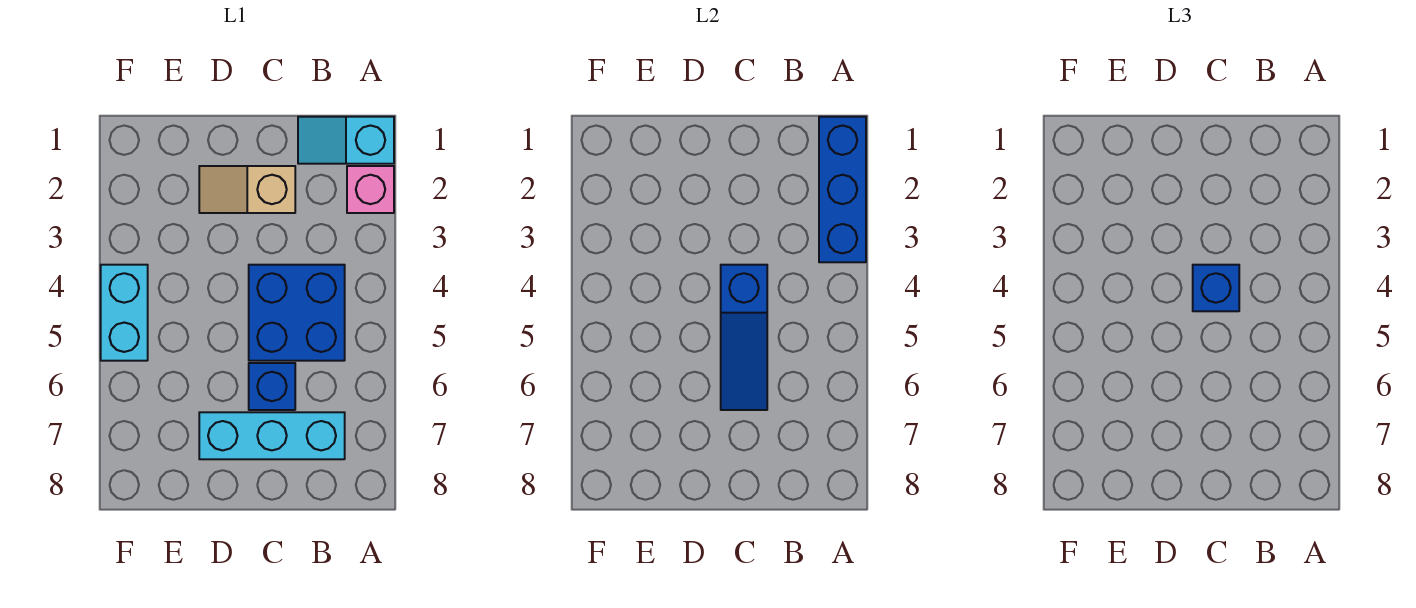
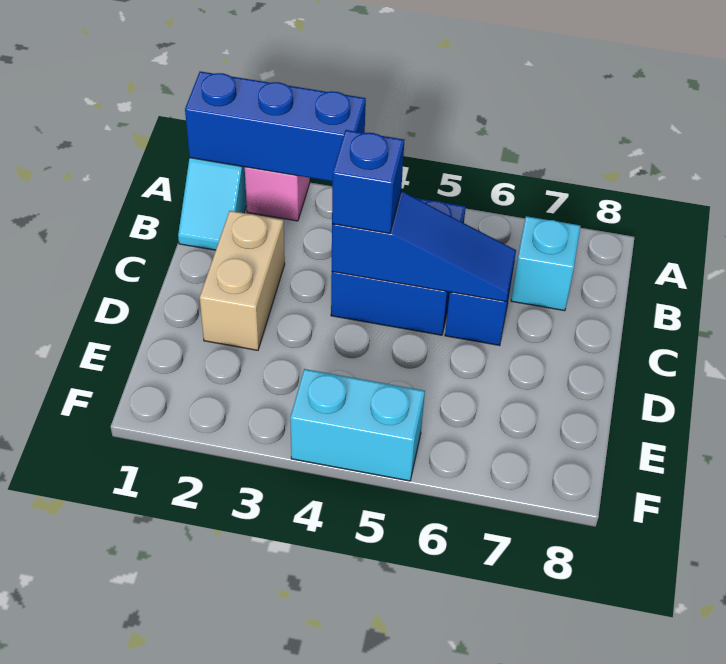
cyan 1x3 brick [199,412,345,459] -> cyan 1x1 brick [511,216,580,311]
tan 1x2 slope [199,166,295,213] -> tan 1x2 brick [200,211,285,350]

